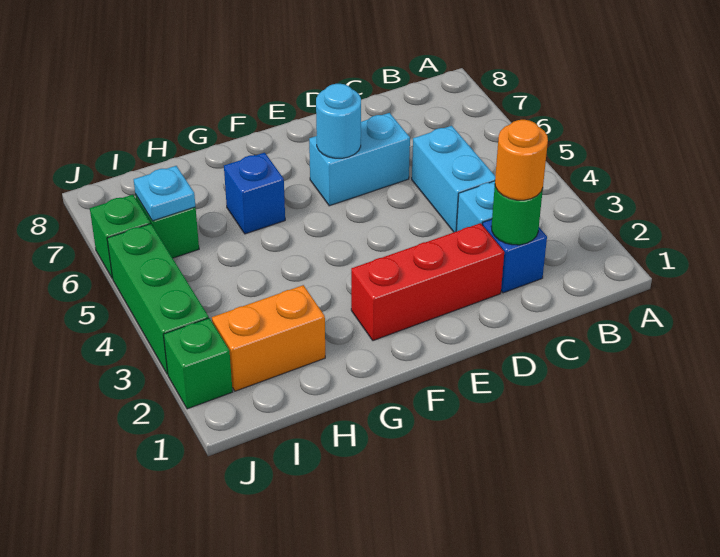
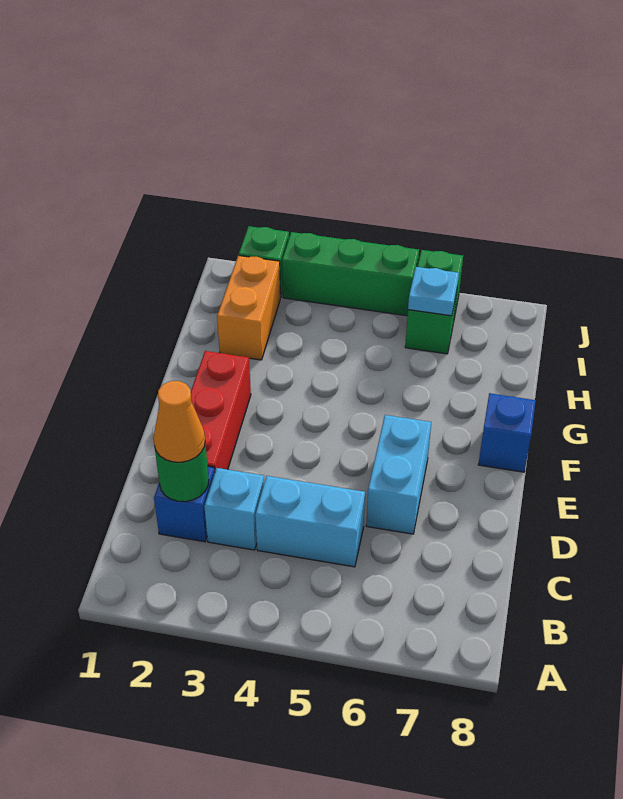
orange 1x1 round brick [495,120,548,200] -> orange 1x1 cone [154,381,205,462]
cyan 1x1 round brick [316,84,361,158] -> none
blue 1x1 brick [224,153,285,234] -> blue 1x1 brick moved to [478,393,536,472]

